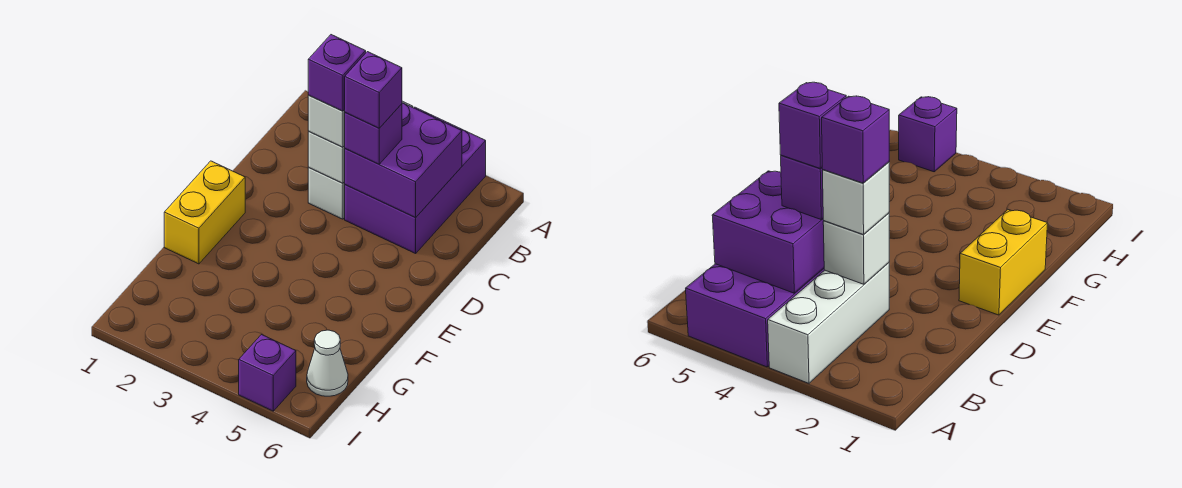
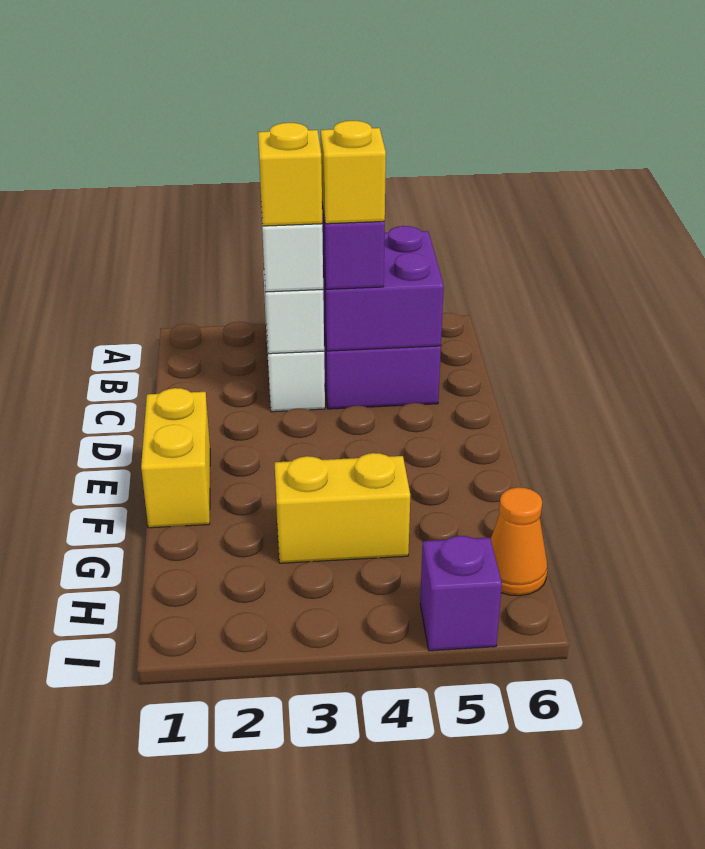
purple 1x1 brick [308,35,366,111] -> yellow 1x1 brick [258,123,322,226]
purple 1x1 brick [345,52,402,128] -> yellow 1x1 brick [321,121,386,224]
none -> yellow 1x2 brick [275,453,410,563]
white 1x1 cone [307,330,348,396] -> orange 1x1 cone [491,487,547,596]

